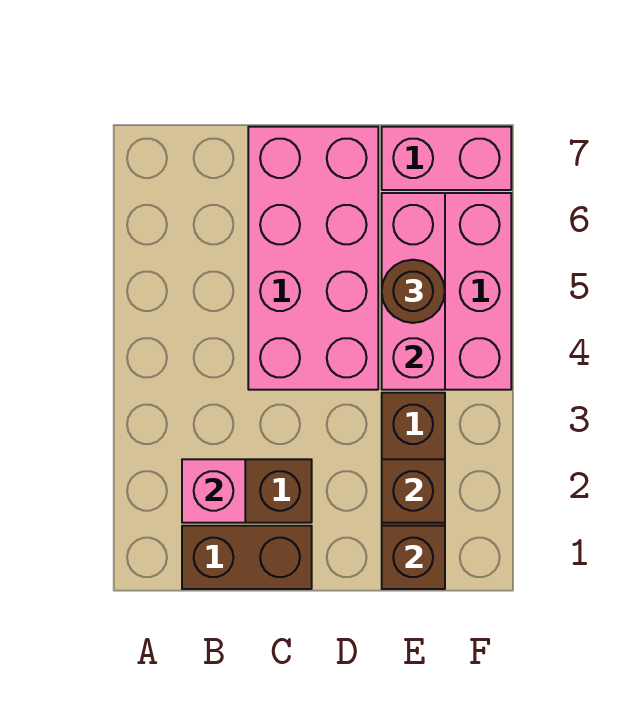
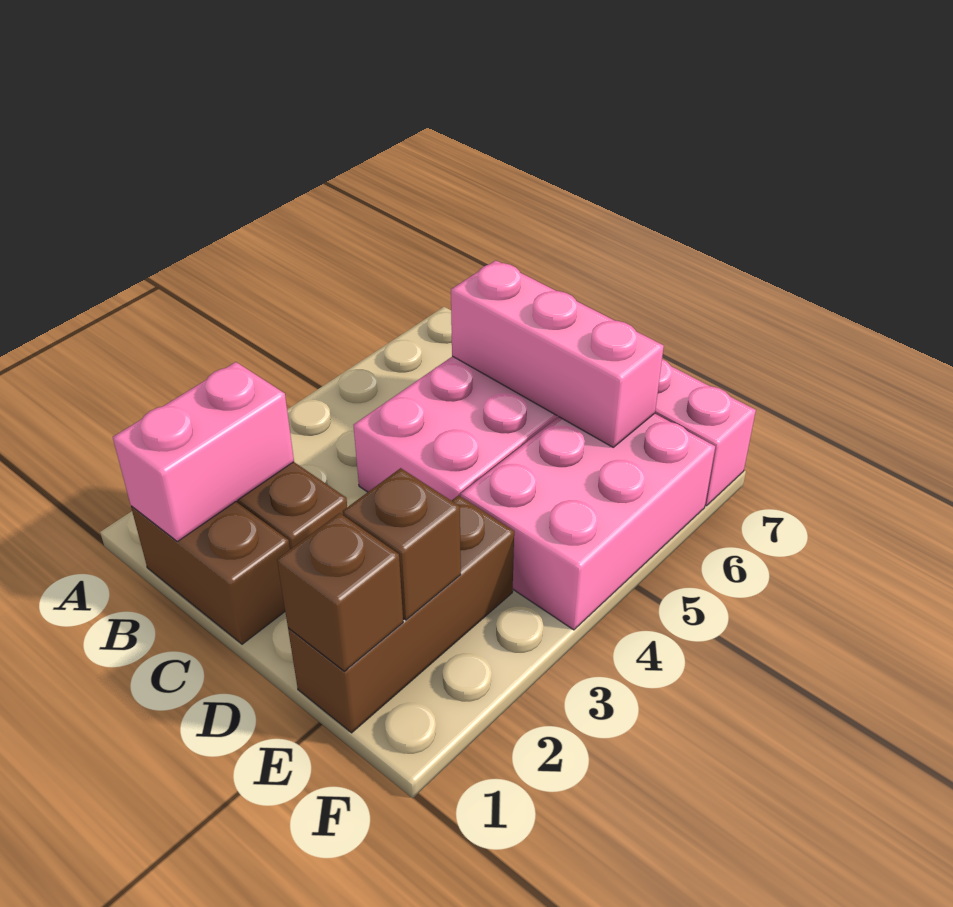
pink 1x1 brick [182,459,245,523] -> pink 1x2 brick [113,362,294,541]
pink 1x3 brick [382,193,445,390] -> pink 1x3 brick turned to [451,260,664,447]
brown 1x1 round brick [382,260,445,323] -> none

